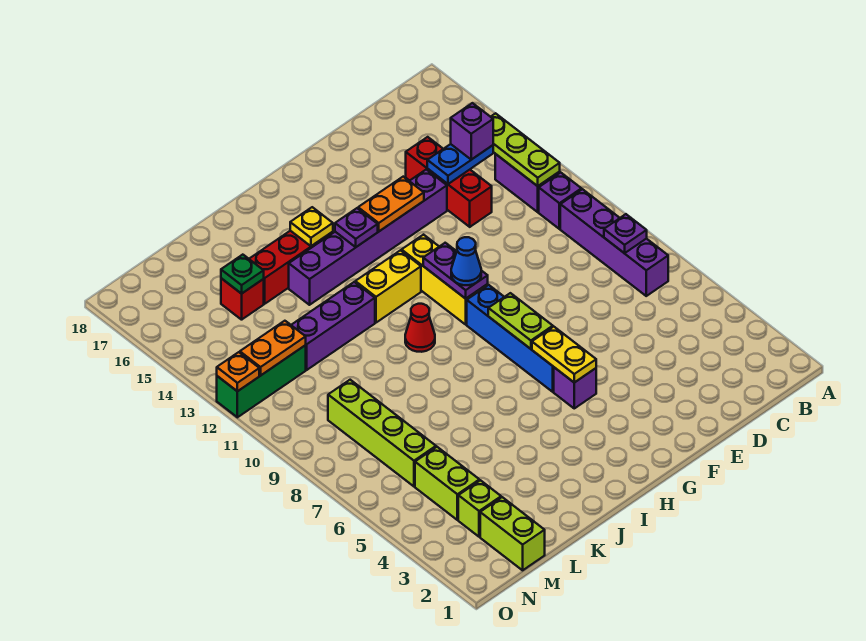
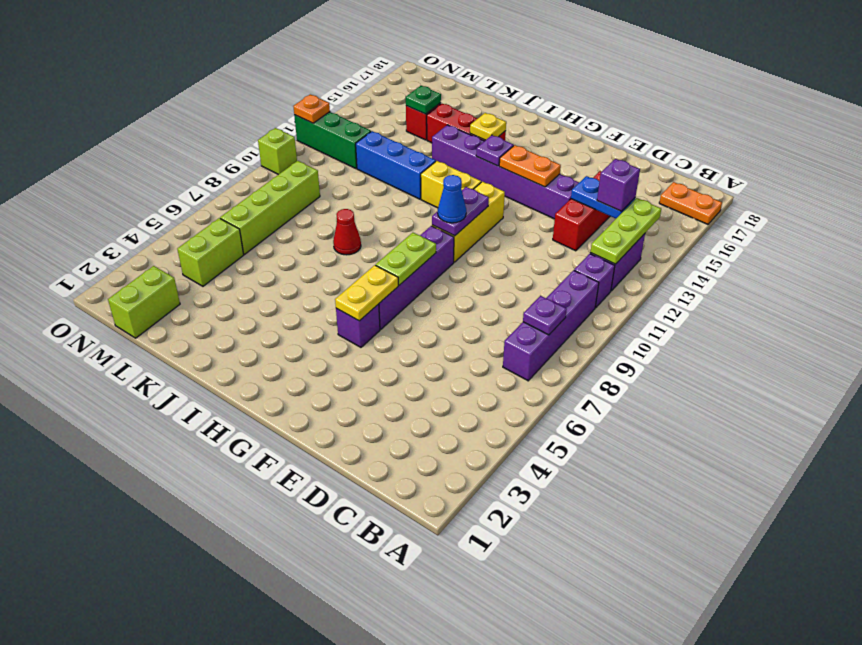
blue 1x4 brick [467,285,554,392] -> purple 1x4 brick [379,226,454,329]
red 1x1 cone [405,304,435,352] -> red 1x1 cone moved to [333,209,361,255]
purple 1x3 brick [292,282,375,370] -> blue 1x3 brick [356,131,436,199]
lime 1x1 brick [458,480,501,537] -> lime 1x1 brick moved to [258,128,297,175]
orange 1x2 plate [240,321,306,375] -> orange 1x2 plate moved to [659,182,722,224]

